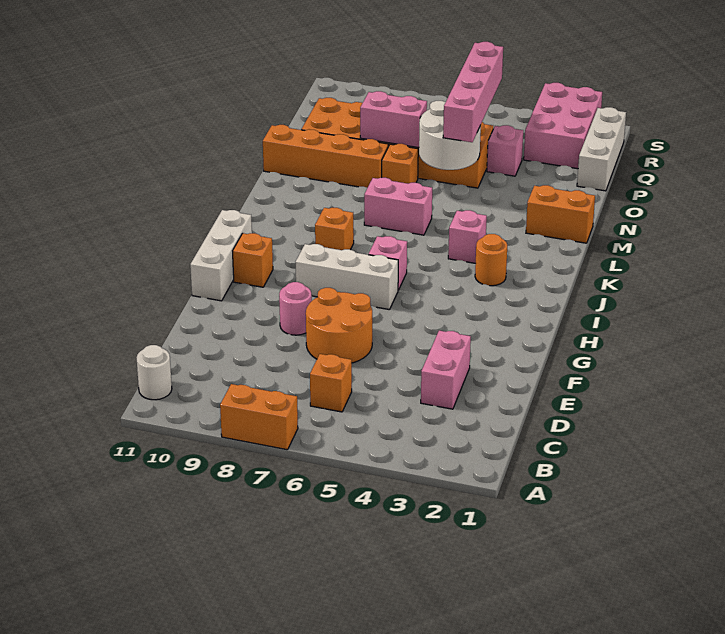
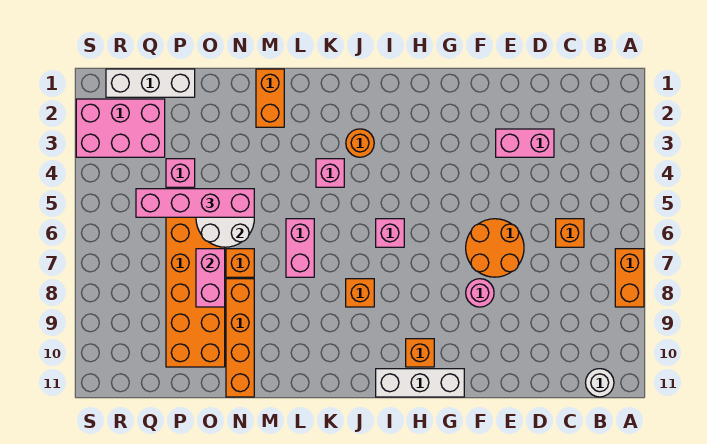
white 1x3 brick [296,244,398,310] -> none

